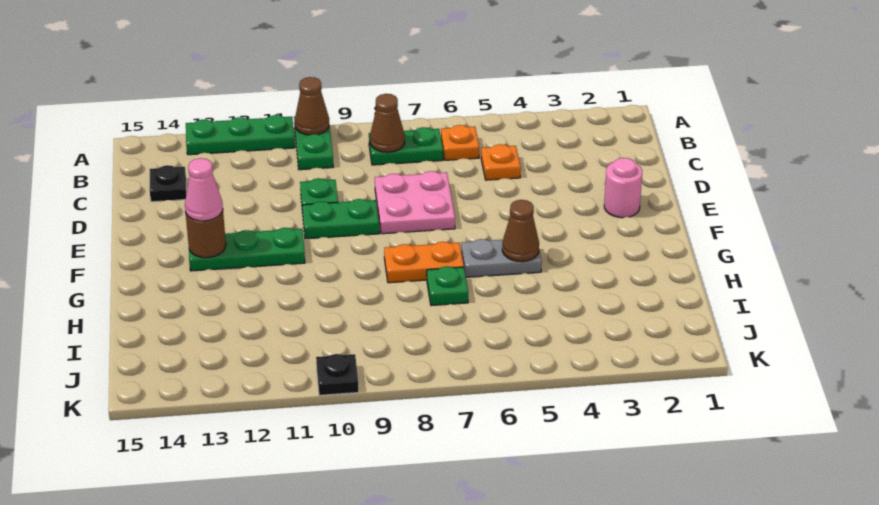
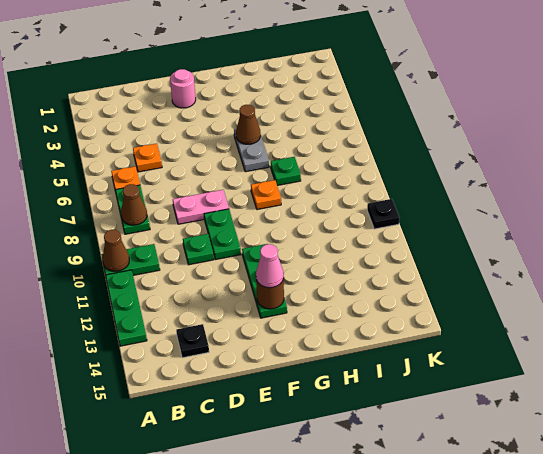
pink 2x2 plate [375,171,455,234] -> pink 1x2 plate [173,190,229,224]
orange 1x2 plate [384,242,464,283] -> orange 1x1 plate [251,180,281,210]

